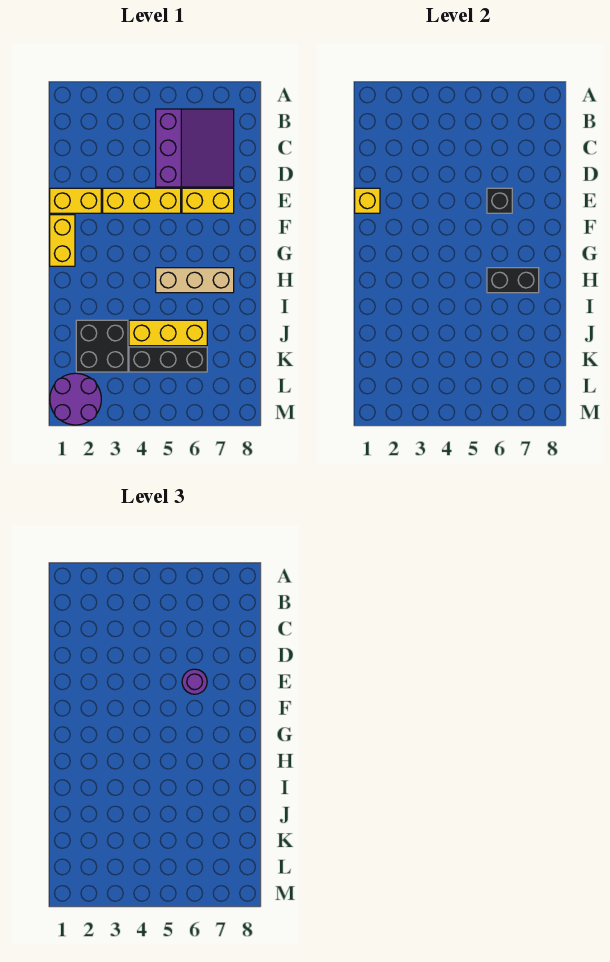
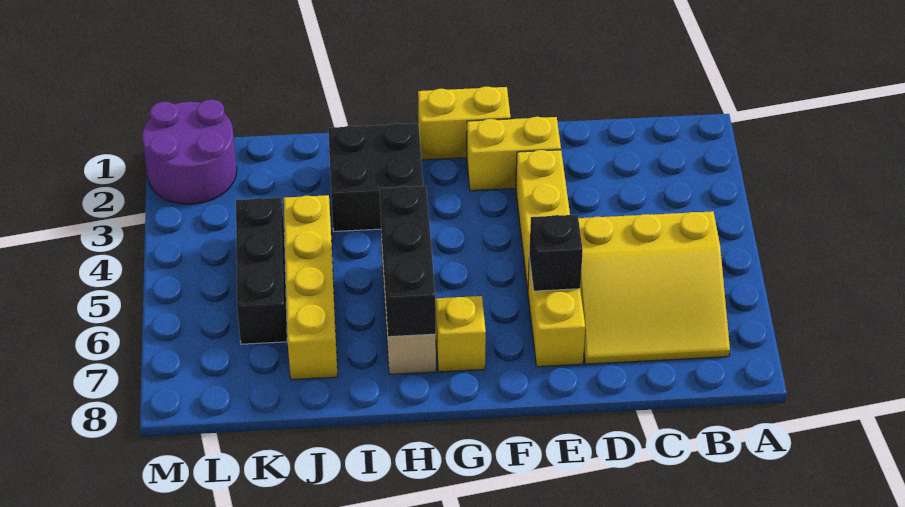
purple 3x3 slope [156,109,234,187] -> yellow 3x3 slope [578,211,730,364]
yellow 1x2 brick [50,188,101,213] -> yellow 1x2 brick turned to [467,117,561,191]
yellow 1x1 brick [355,188,380,213] -> yellow 1x1 brick moved to [435,296,486,372]
purple 1x1 round brick [182,669,207,694] -> none
black 1x2 brick [487,268,539,293] -> black 1x3 brick [380,186,436,337]
black 2x2 brick [76,320,128,372] -> black 2x2 brick moved to [328,123,424,231]
yellow 1x3 brick [129,320,207,346] -> yellow 1x4 brick [284,195,338,380]

